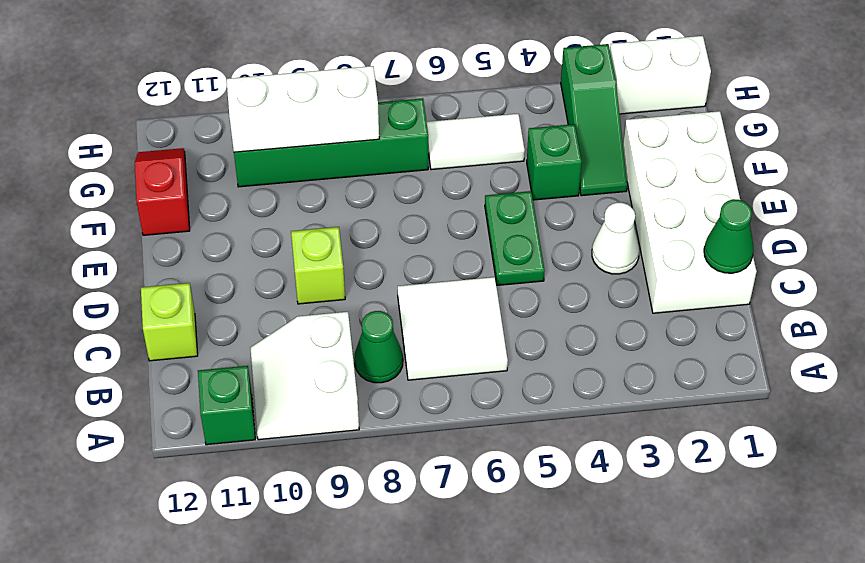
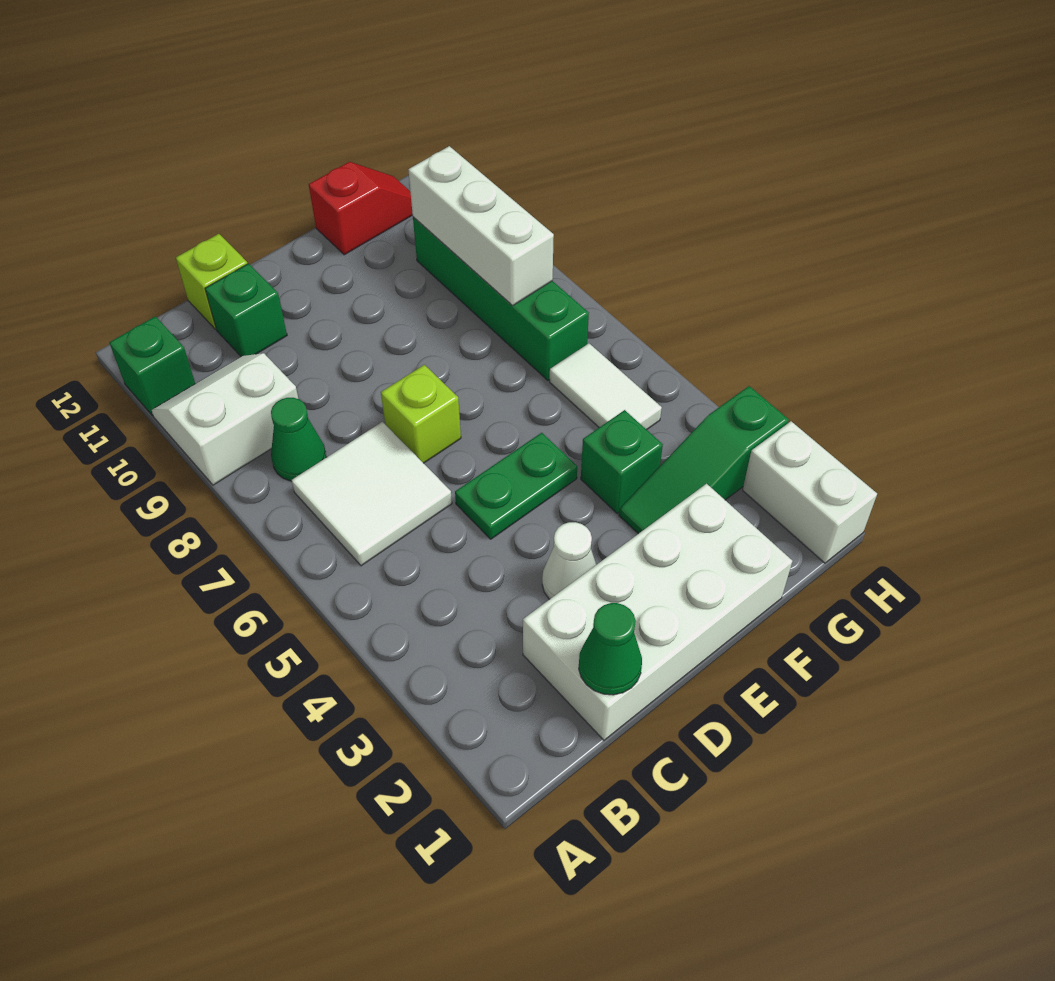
none -> green 1x1 brick [205,264,287,356]
lime 1x1 brick [291,227,345,304] -> lime 1x1 brick moved to [381,365,461,463]

